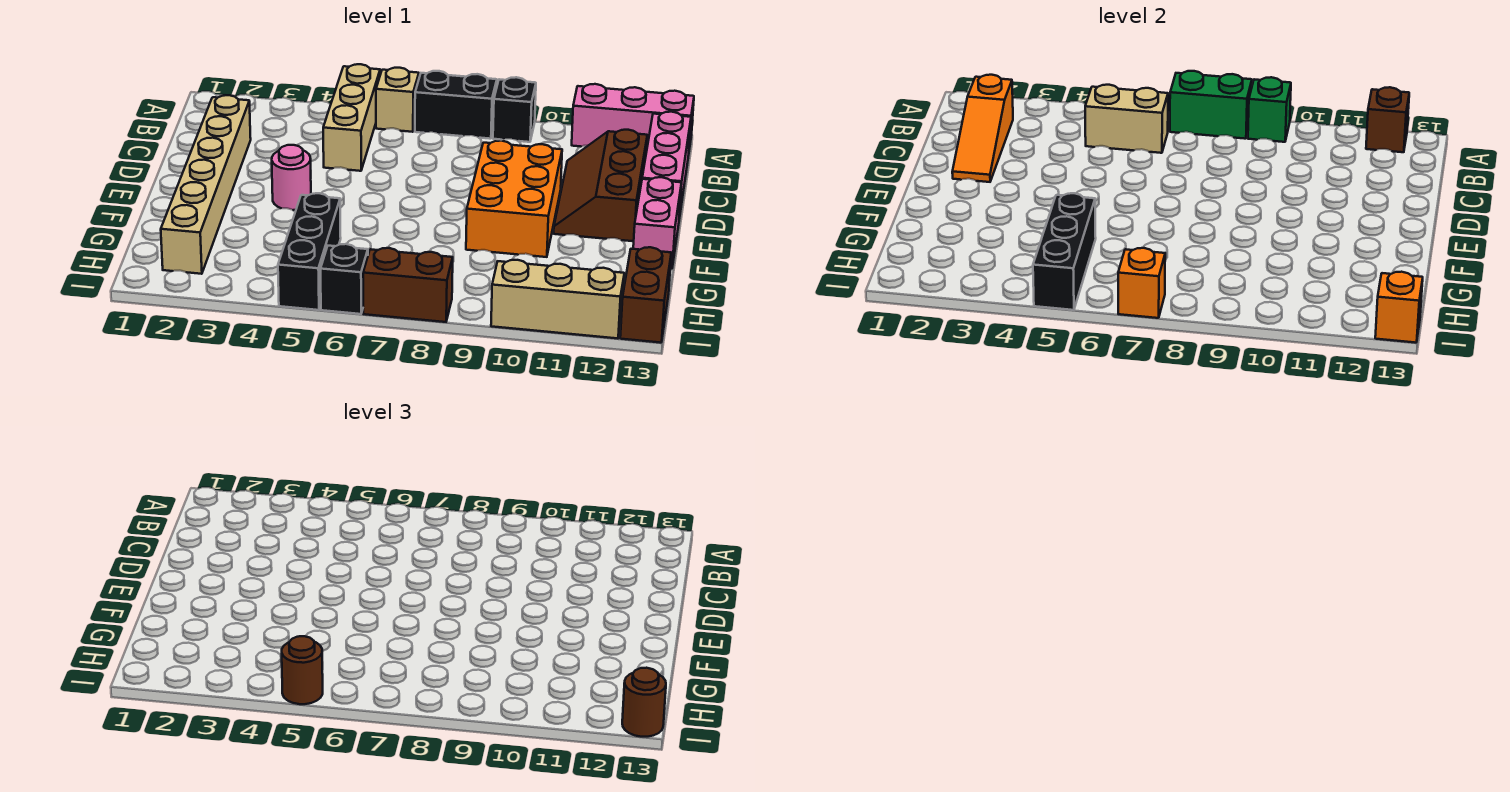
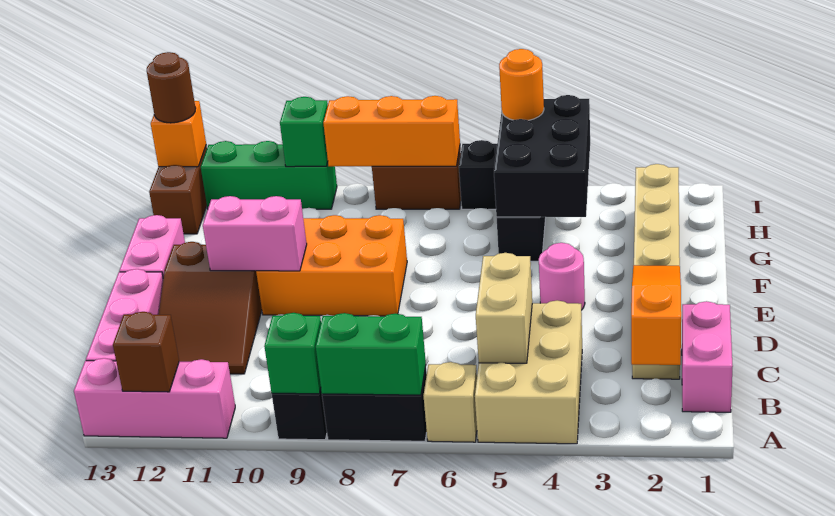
tan 1x3 brick [323,64,380,171] -> tan 2x3 brick [475,300,582,444]
none -> pink 1x2 brick [682,301,733,412]
tan 1x2 brick [1085,85,1168,153] -> tan 1x2 brick turned to [476,253,532,363]
brown 2x3 slope [554,130,647,241] -> brown 2x3 slope turned to [159,242,262,374]
orange 2x3 brick [466,141,562,257] -> orange 2x3 brick turned to [256,215,407,316]
none -> pink 1x2 brick [203,196,307,271]
black 1x3 brick [1033,193,1096,310] -> black 2x3 brick [494,95,590,217]
brown 1x1 round brick [282,636,323,704] -> orange 1x1 round brick [499,49,544,120]
orange 1x1 brick [1118,248,1165,318] -> orange 1x3 brick [323,96,460,166]
tan 1x3 brick [491,260,624,338] -> green 1x3 brick [201,141,337,209]
none -> green 1x1 brick [280,97,328,167]

